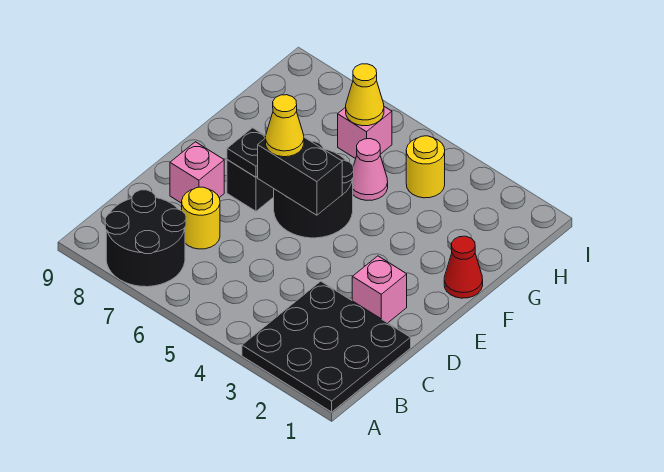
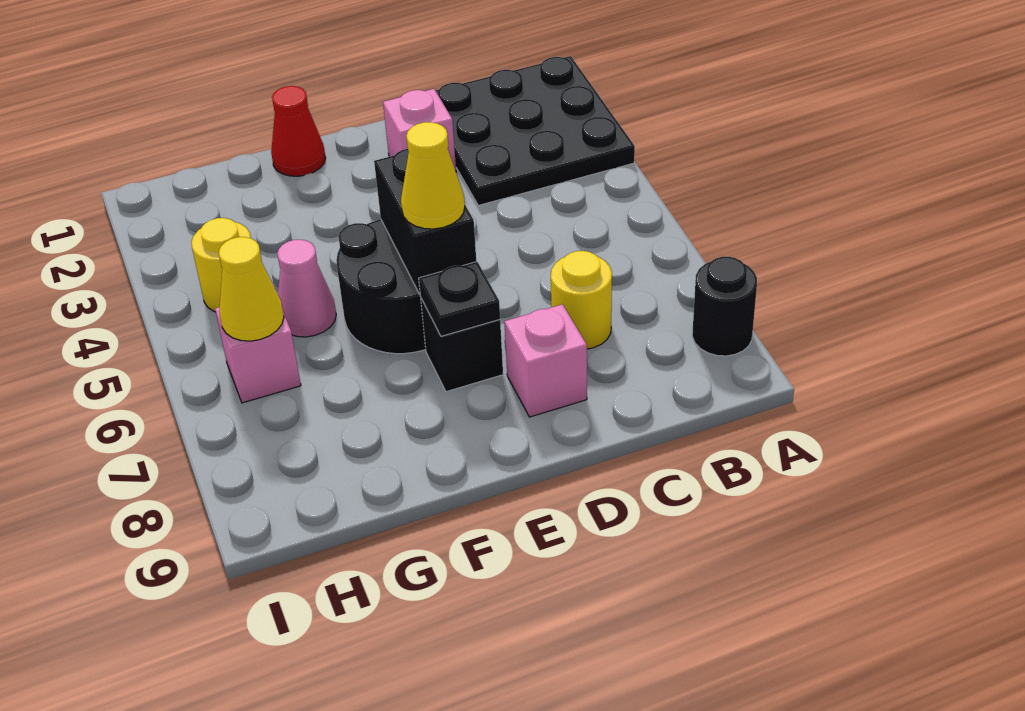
black 2x2 round brick [105,190,186,287] -> black 1x1 round brick [692,257,757,356]

